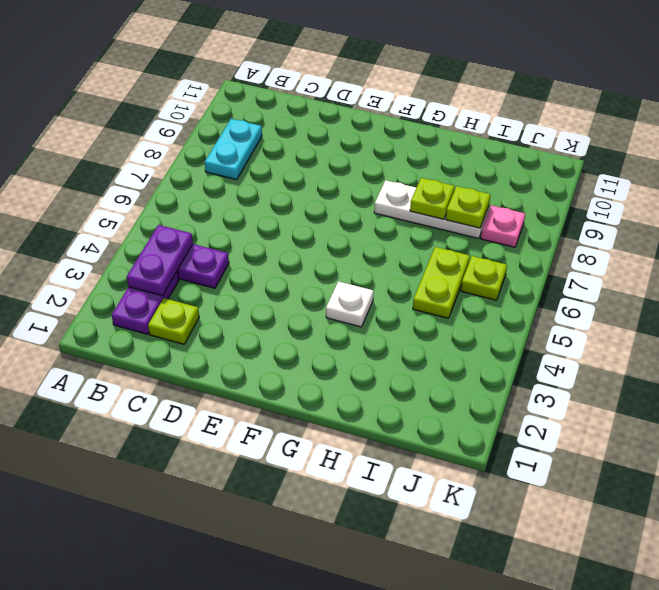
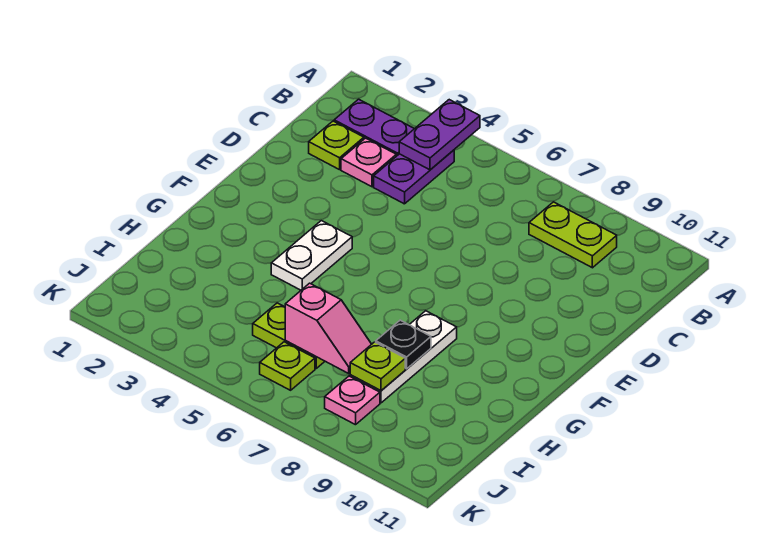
purple 1x2 plate [127,225,193,296] -> purple 1x2 plate turned to [399,100,480,170]
cyan 1x2 plate [205,119,262,180] -> lime 1x2 plate [529,202,617,268]
none -> pink 1x1 plate [341,138,396,187]
white 1x1 plate [326,281,374,327] -> white 1x2 plate [271,221,352,290]
lime 1x1 plate [410,178,455,219] -> black 1x1 plate [376,320,431,369]
none -> pink 1x2 slope [285,283,372,373]

